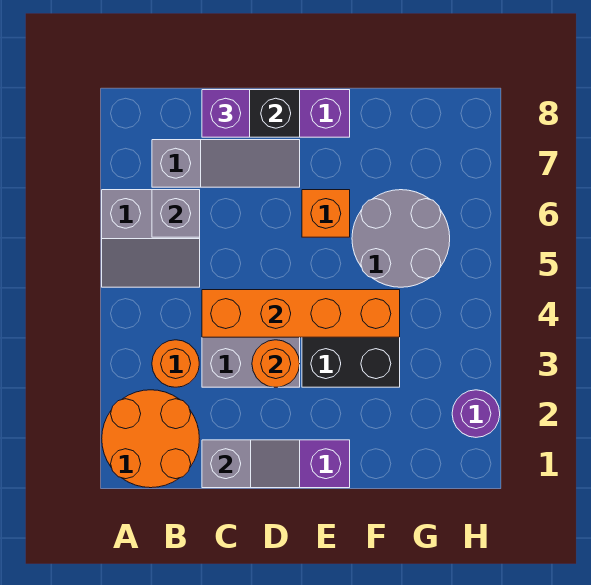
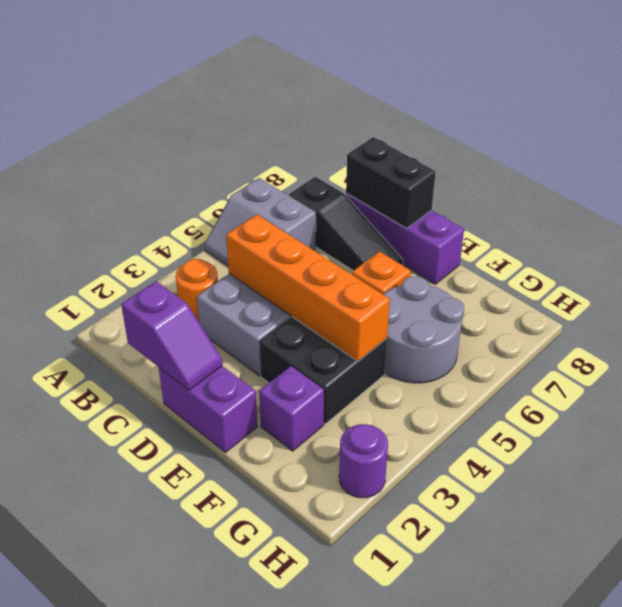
orange 2x2 round brick [102,390,199,488] -> none
grey 1x1 brick [152,190,200,237] -> none
grey 1x3 slope [152,140,300,187] -> black 1x3 slope [289,177,403,271]
grey 1x2 slope [202,440,300,488] -> purple 1x2 slope [121,281,222,390]
purple 1x1 brick [202,90,250,137] -> purple 1x1 brick moved to [259,366,324,451]
orange 1x1 round brick [252,340,300,387] -> none

